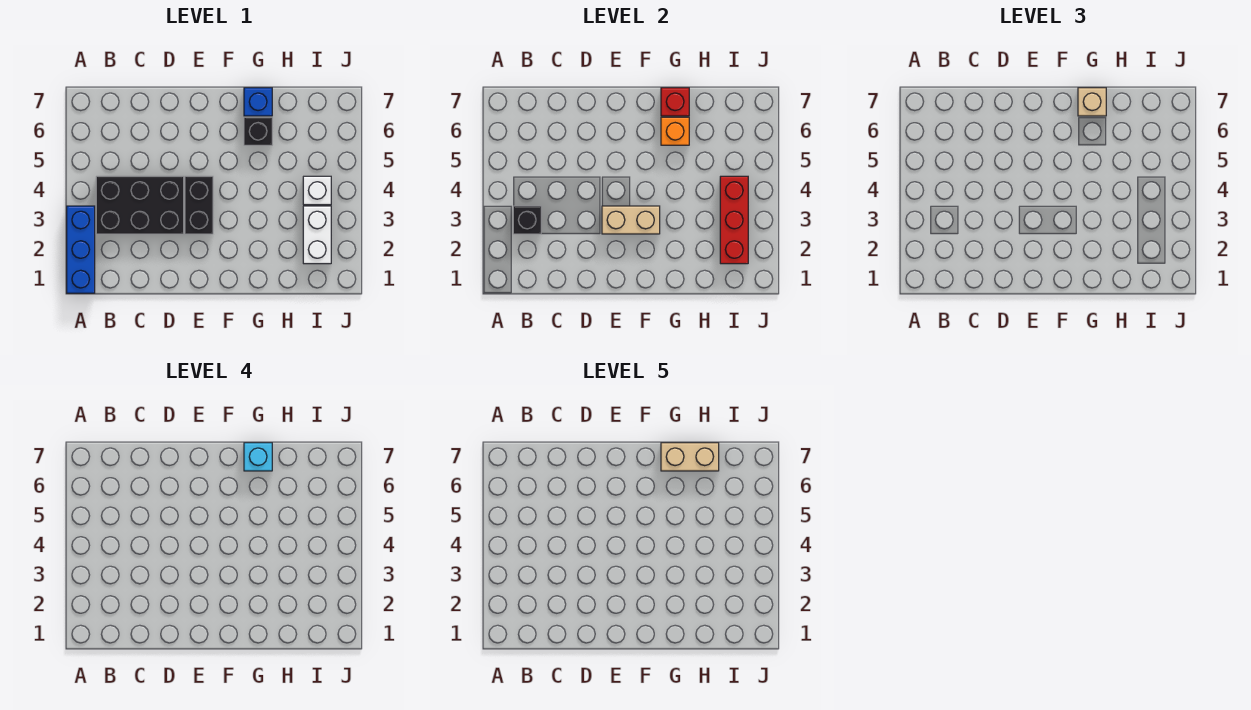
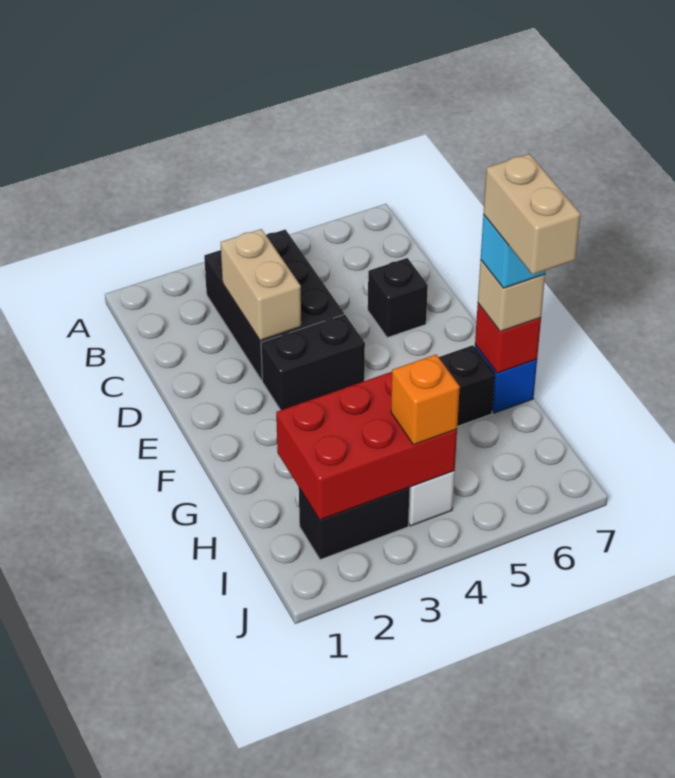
blue 1x3 brick [67,206,95,293] -> none
black 1x1 brick [513,206,541,234] -> black 1x1 brick moved to [368,258,428,337]
tan 1x2 brick [602,206,660,234] -> tan 1x2 brick moved to [220,229,301,340]
orange 1x1 brick [661,117,689,145] -> orange 1x1 brick moved to [391,355,460,445]
white 1x2 brick [303,206,331,264] -> black 1x2 brick [299,488,410,560]
red 1x3 brick [720,176,748,264] -> red 2x3 brick [276,372,457,520]

